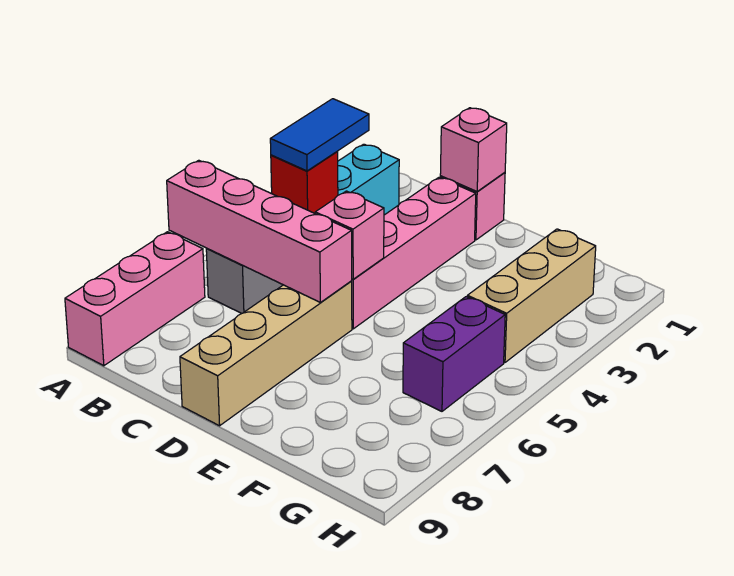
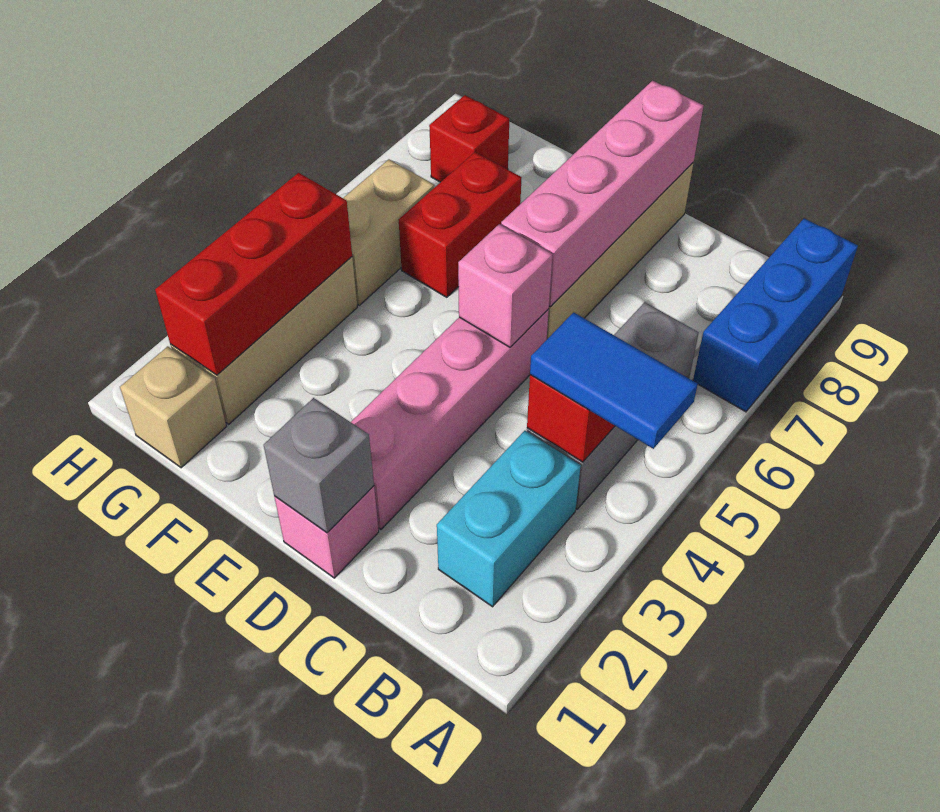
pink 1x4 brick [167,160,352,302] -> pink 1x4 brick turned to [501,81,704,306]
pink 1x3 brick [65,232,205,366] -> blue 1x3 brick [693,218,858,412]
blue 1x2 tile [270,99,369,171] -> blue 1x2 tile turned to [530,312,698,449]
pink 1x1 brick [440,108,507,192] -> grey 1x1 brick [264,398,374,533]
none -> red 1x2 brick [399,152,522,297]
none -> tan 1x1 brick [120,346,226,468]
none -> red 1x3 brick [155,173,352,375]
purple 1x2 brick [403,297,505,411] -> tan 1x2 brick [343,159,434,305]
none -> red 1x1 brick [429,95,509,182]

